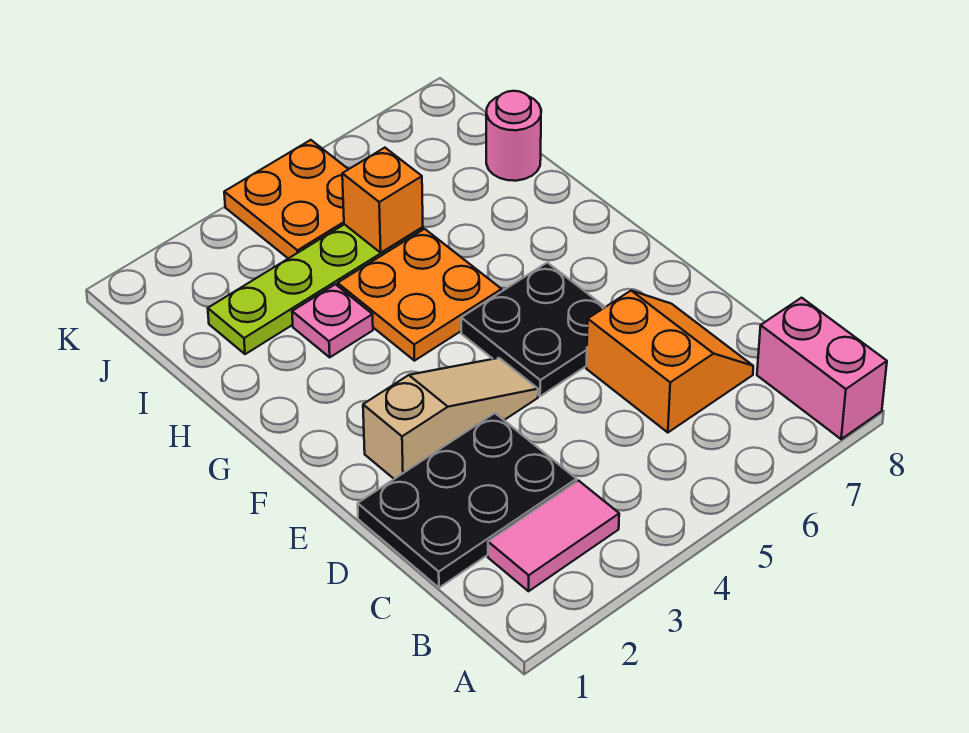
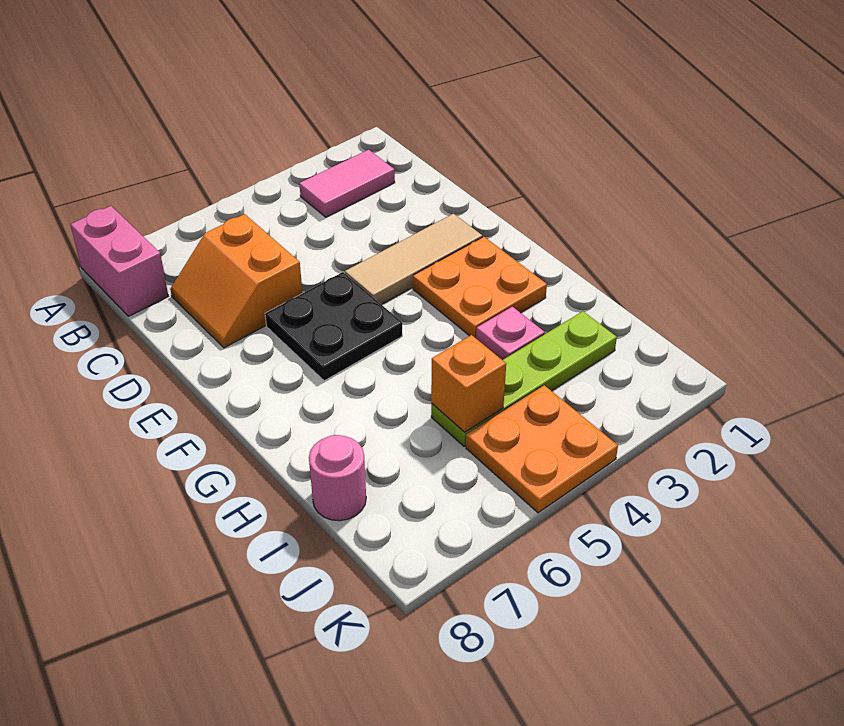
black 2x3 plate [358,413,576,588] -> none
tan 1x3 slope [363,358,538,479] -> tan 1x3 tile [345,214,482,305]
orange 2x2 plate [338,229,502,361] -> orange 2x2 plate moved to [413,237,547,338]

